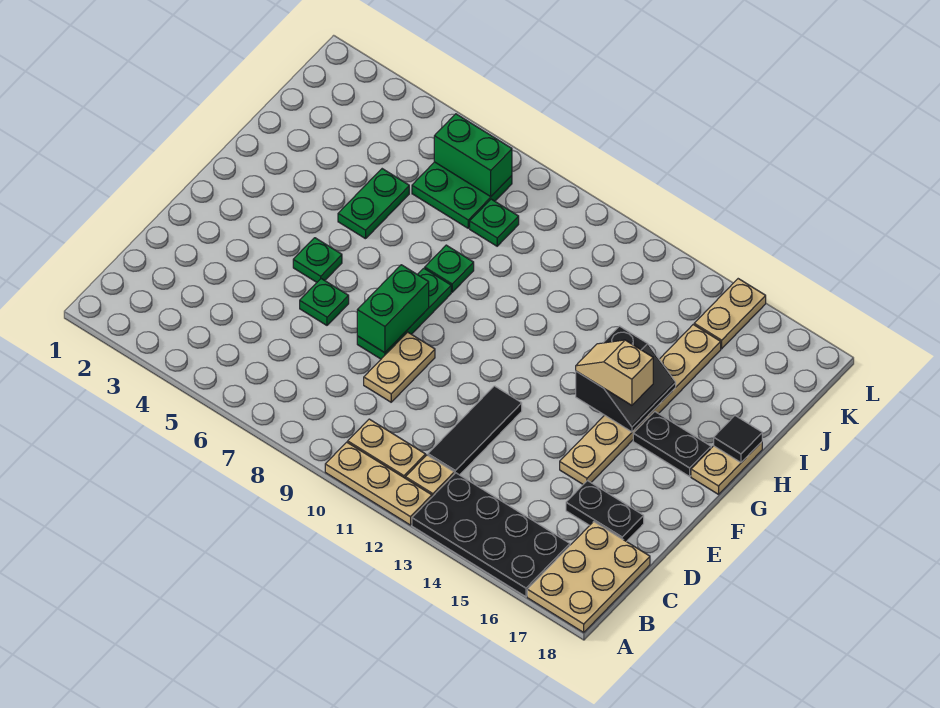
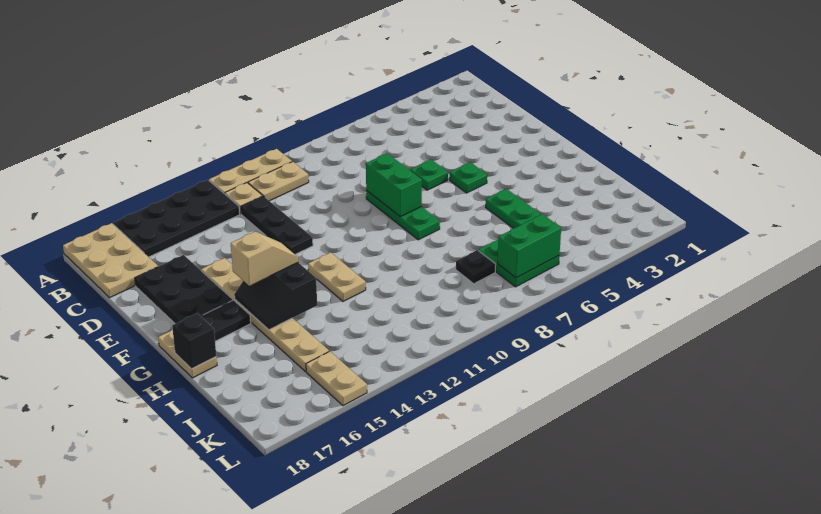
black 1x3 tile [428,386,522,475] -> black 1x3 plate [241,196,313,254]
tan 1x2 plate [364,332,435,402] -> tan 1x2 plate moved to [308,252,366,301]
black 1x2 plate [566,481,644,542] -> black 2x3 plate [135,255,233,324]
green 1x1 plate [425,245,474,292] -> none
black 1x1 tile [714,416,762,462] -> black 1x1 brick [172,313,216,369]
green 1x1 plate [470,199,519,246] -> black 1x1 plate [456,250,496,284]

